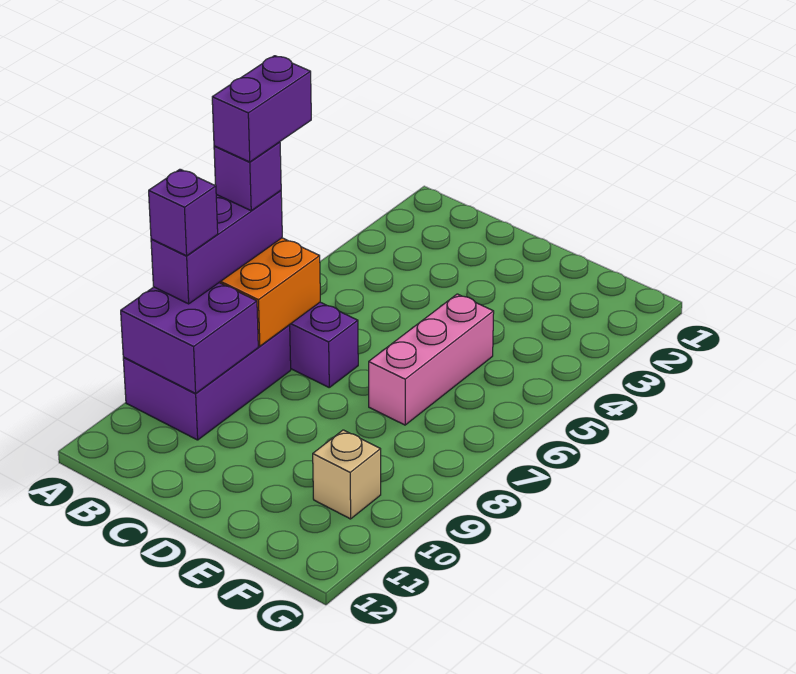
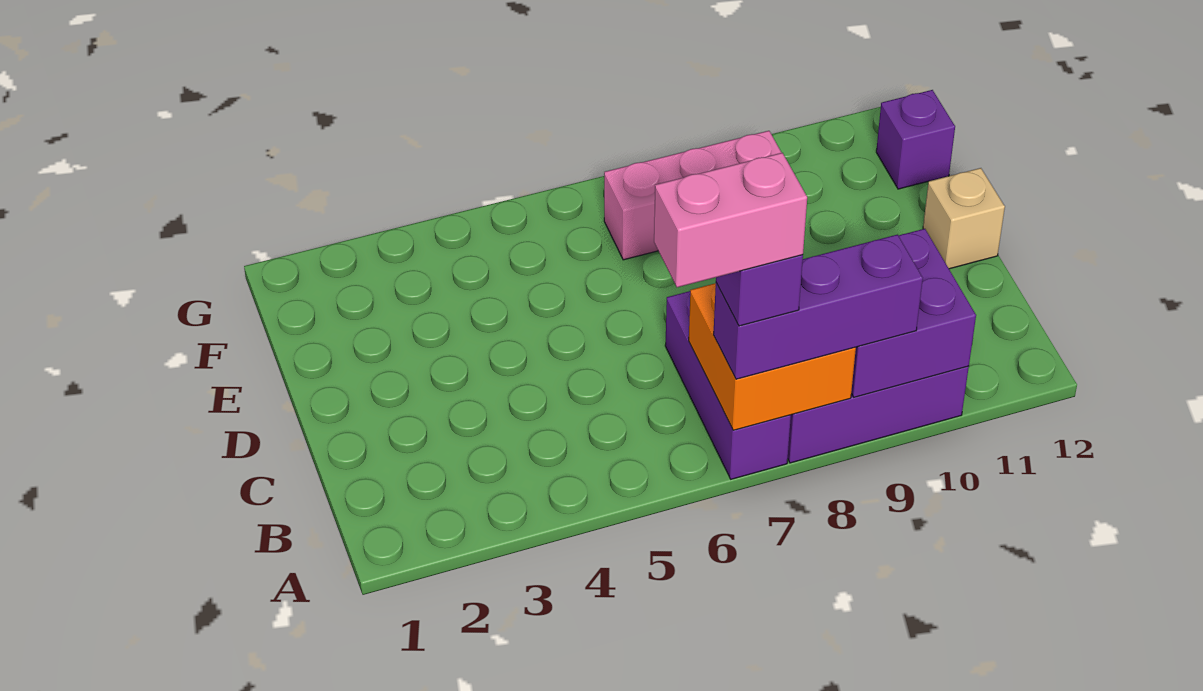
purple 1x2 brick [212,56,311,162] -> pink 1x2 brick [654,153,807,287]
purple 1x1 brick [149,169,218,256] -> purple 1x1 brick moved to [876,90,955,189]
pink 1x3 brick [369,294,494,425] -> pink 1x3 brick moved to [604,131,782,260]
tan 1x1 brick [313,430,381,519] -> tan 1x1 brick moved to [923,168,1005,269]

